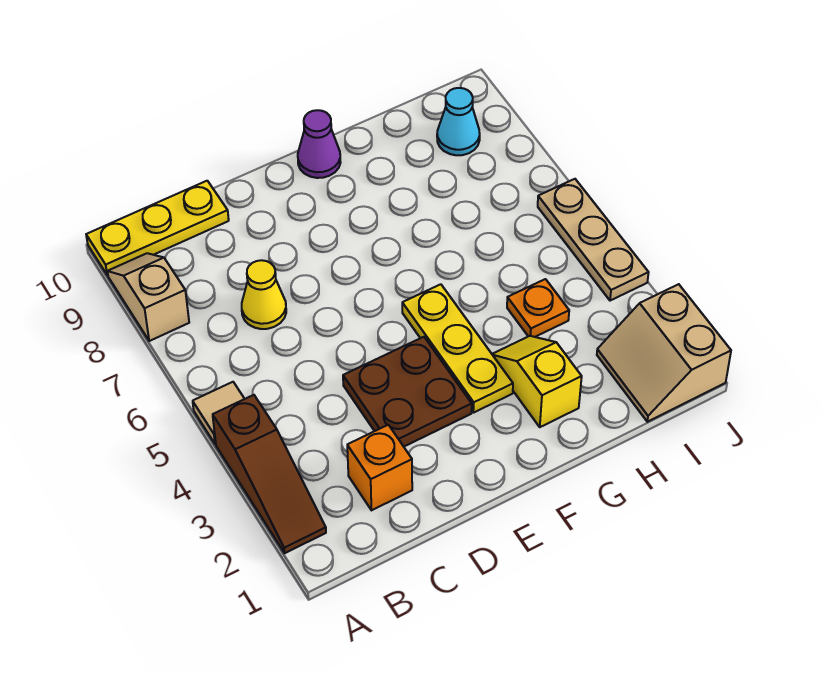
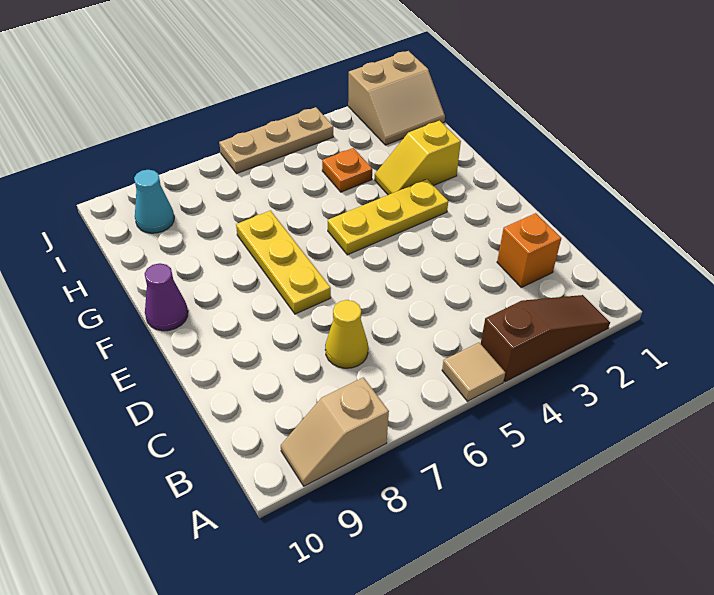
yellow 1x3 plate [86,181,229,275] -> yellow 1x3 plate moved to [236,211,331,314]
brown 2x2 plate [343,337,472,447] -> none

